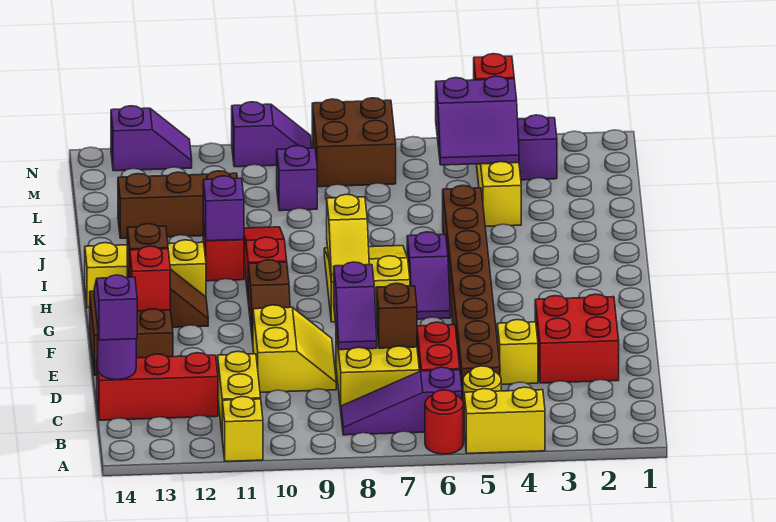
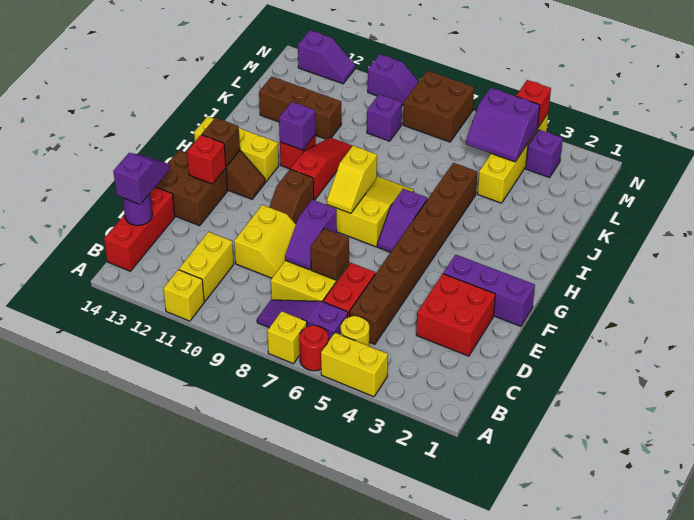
red 1x3 brick [97,353,218,420] -> red 1x3 brick turned to [104,187,175,271]
yellow 1x1 brick [497,320,538,384] -> yellow 1x1 brick moved to [267,311,307,364]
none -> purple 1x3 brick [443,255,535,326]

